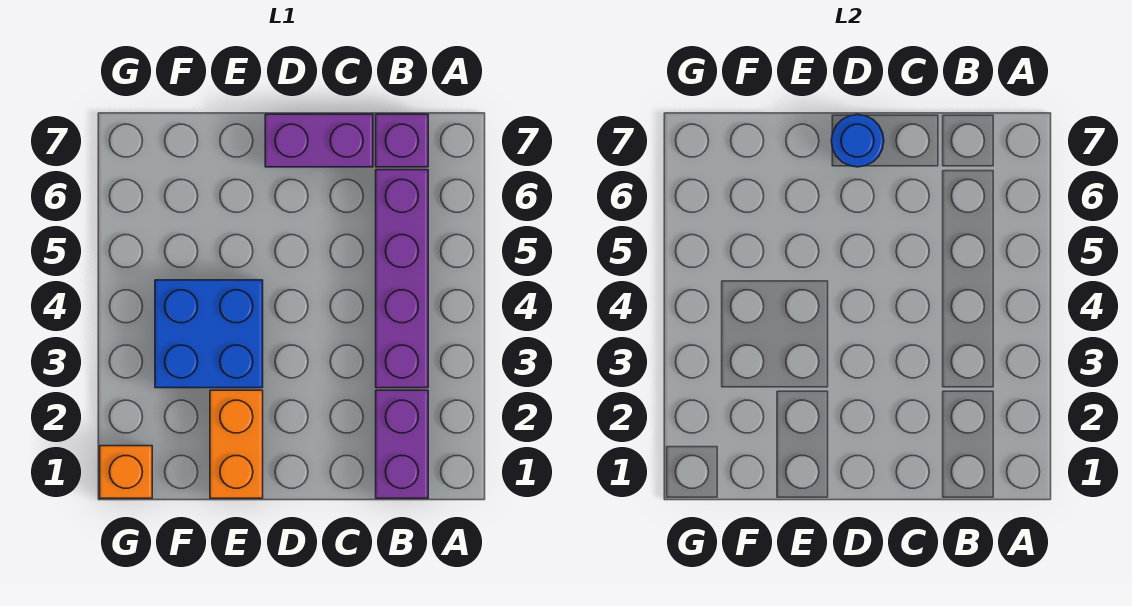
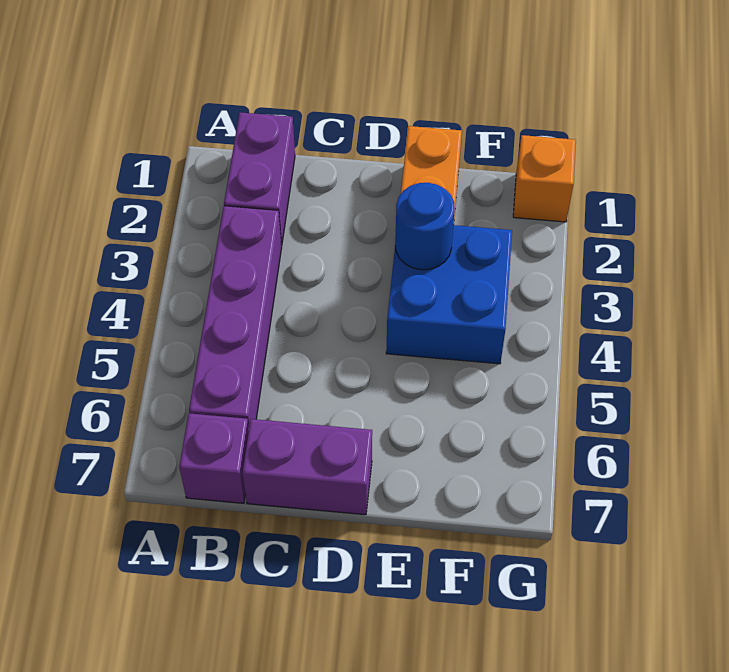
blue 1x1 round brick [831,115,884,167] -> blue 1x1 round brick moved to [395,183,455,270]

